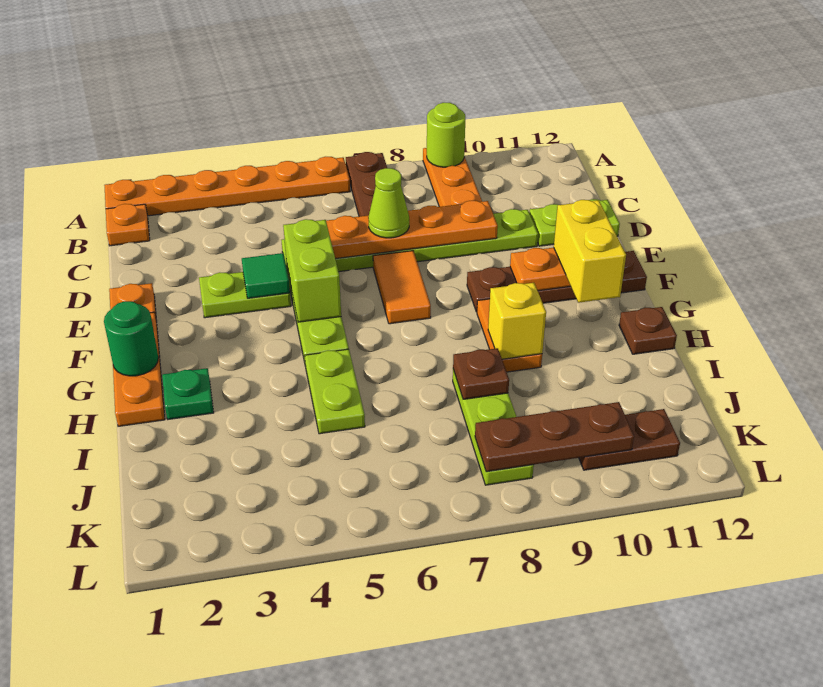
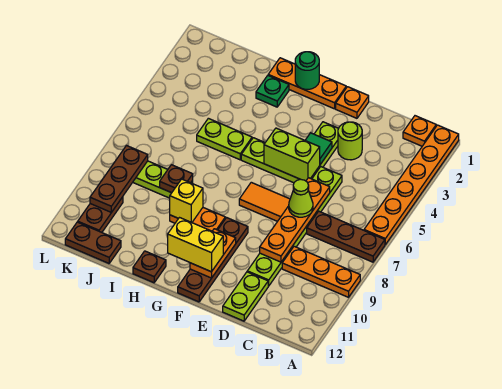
lime 1x1 round brick [427,103,465,167] -> lime 1x1 round brick moved to [338,122,362,160]
none -> brown 1x2 plate [65,222,121,263]

